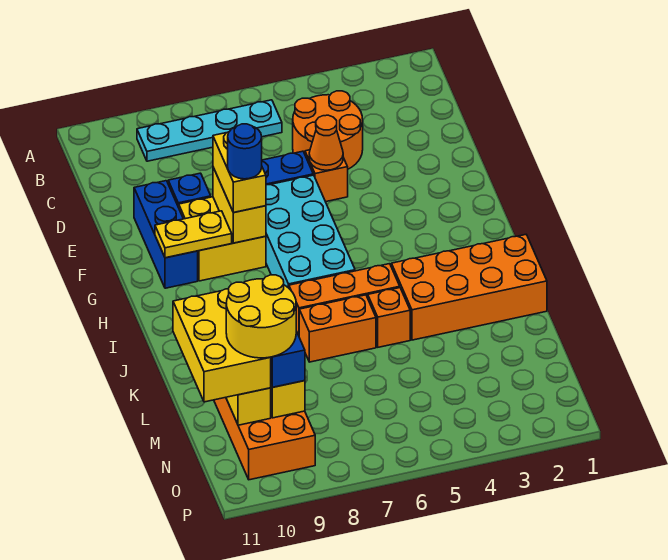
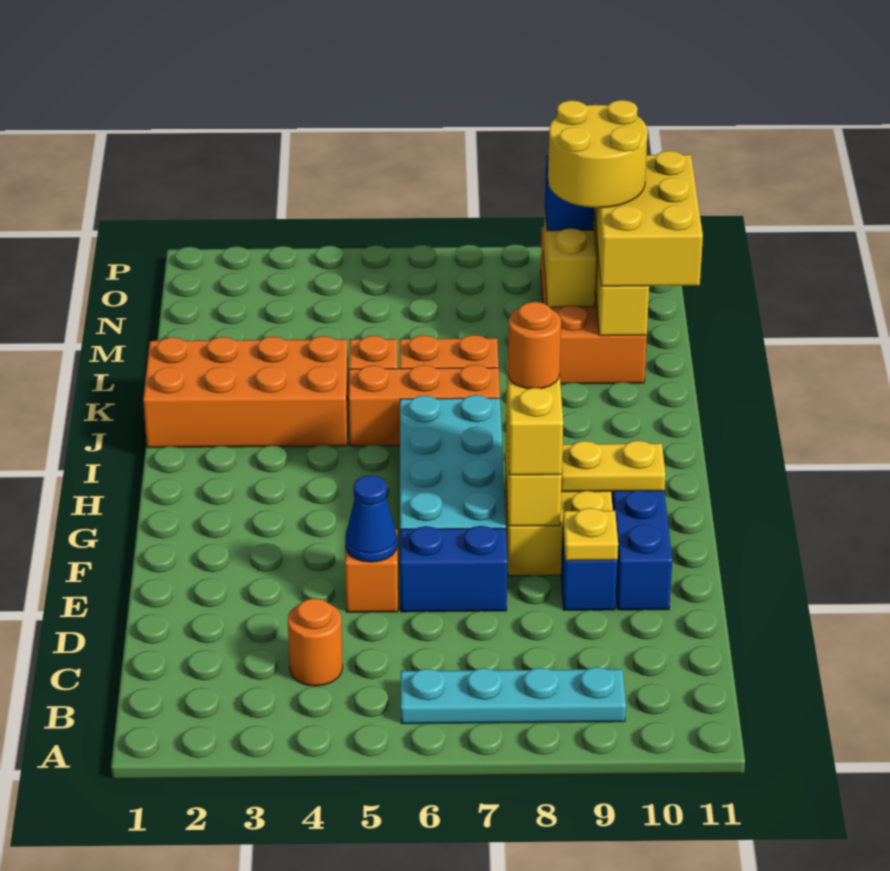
orange 2x2 round brick [293,91,363,169] -> orange 1x1 round brick [288,598,343,686]
orange 1x1 cone [309,115,343,170] -> blue 1x1 cone [345,475,397,562]
none -> yellow 1x1 plate [563,508,618,561]
blue 1x1 round brick [228,124,262,179] -> orange 1x1 round brick [508,302,561,389]

